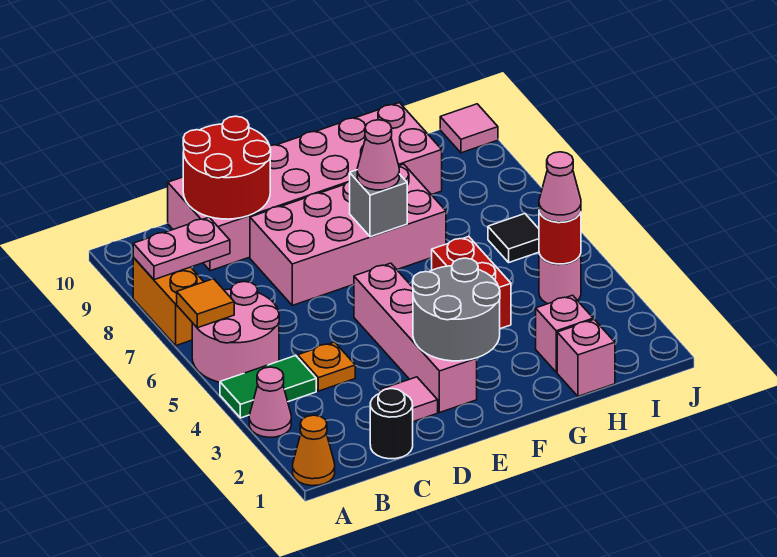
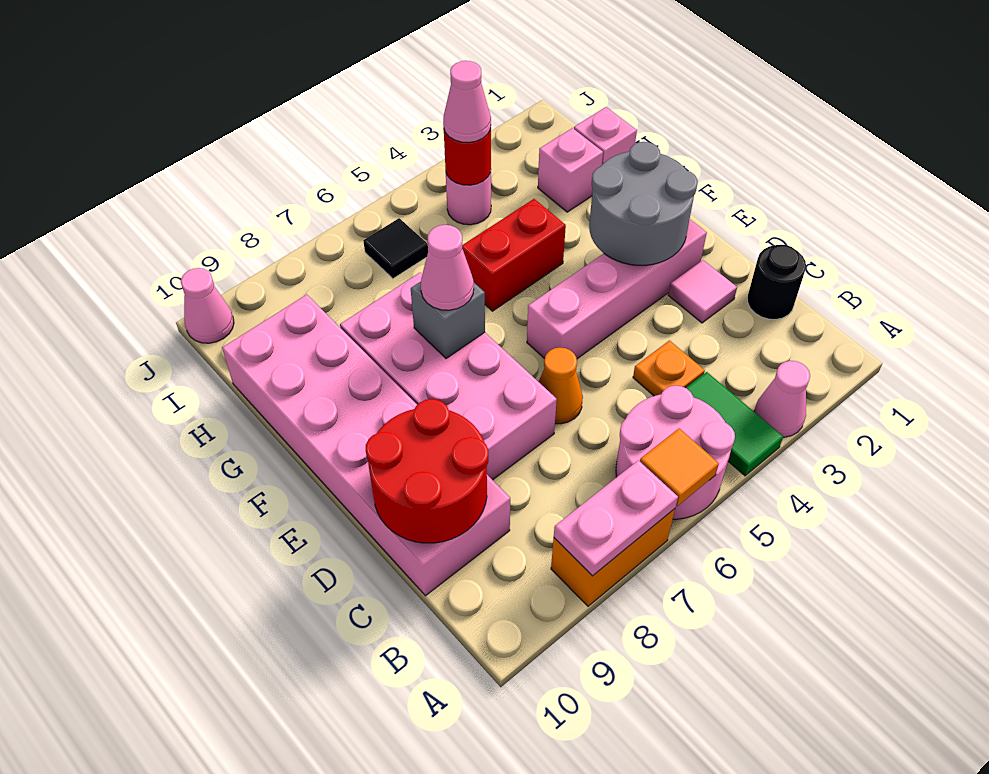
orange 1x1 cone [293,415,335,486] -> orange 1x1 cone moved to [539,348,583,424]
pink 1x2 plate [133,217,230,280] -> pink 1x2 plate turned to [554,460,678,576]
pink 1x1 tile [440,104,498,153] -> pink 1x1 cone [181,268,234,343]

